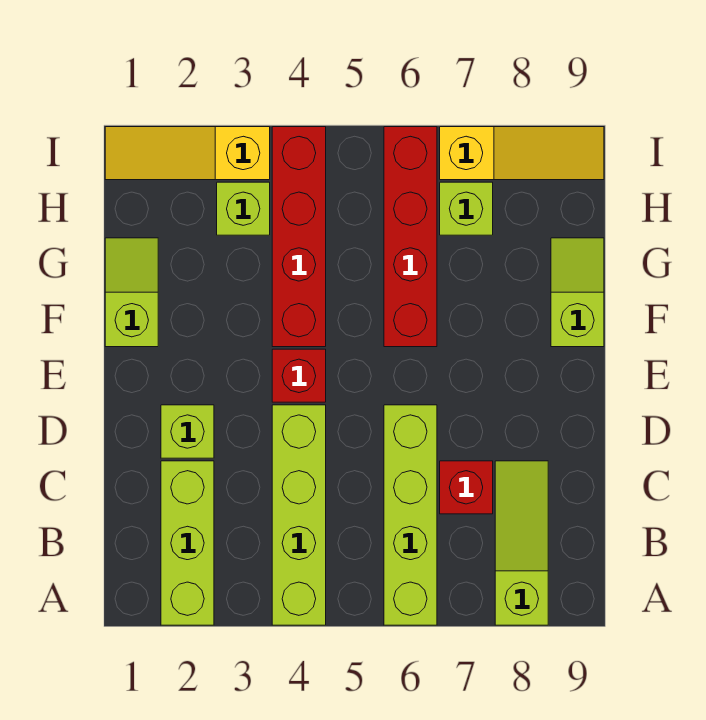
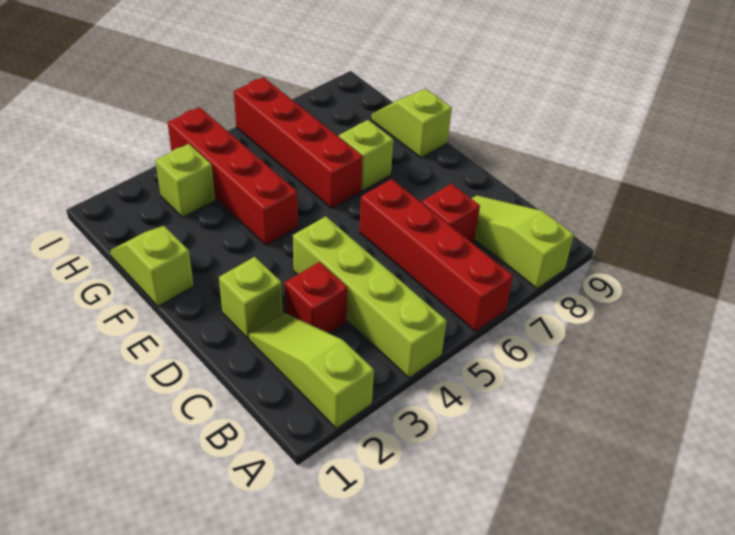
lime 1x3 brick [161,461,214,625] -> lime 1x3 slope [249,313,374,429]
lime 1x4 brick [384,405,437,625] -> red 1x4 brick [359,179,513,332]
red 1x1 brick [272,349,326,402] -> red 1x1 brick moved to [285,262,348,334]
lime 1x1 brick [440,182,493,235] -> lime 1x1 brick moved to [339,120,393,191]
yellow 1x3 slope [105,127,270,180] -> none
yellow 1x3 slope [440,127,604,180] -> none

